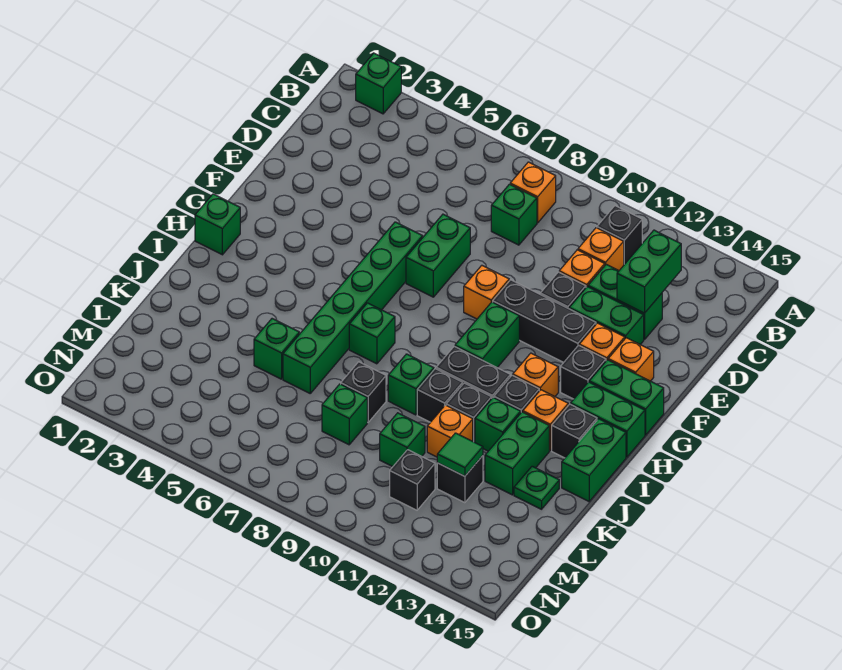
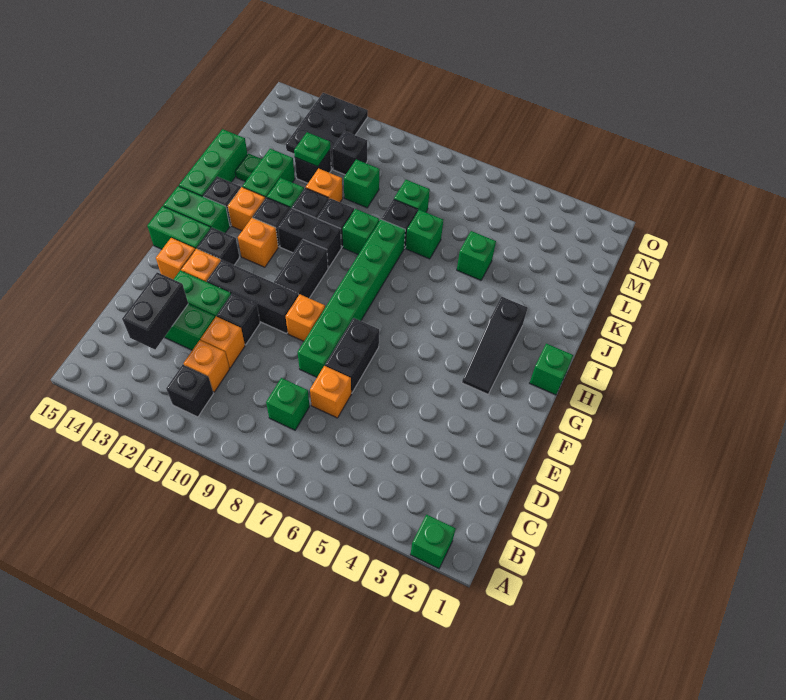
orange 1x1 brick [510,162,556,223] -> orange 1x1 brick moved to [310,366,351,418]
green 1x2 brick [617,230,681,313] -> black 1x2 brick [122,272,188,349]
green 1x2 brick [406,214,470,297] -> black 1x2 brick [325,318,379,393]
green 1x6 brick [283,222,423,393] -> green 1x6 brick moved to [297,220,405,377]
none -> black 1x3 slope [462,297,527,394]
green 1x2 brick [455,302,519,367] -> black 1x2 brick [274,239,328,298]
green 1x1 brick [349,303,395,364] -> green 1x1 brick moved to [406,210,443,259]
green 1x2 brick [562,419,626,501] -> green 1x3 brick [179,129,247,196]
green 1x1 tile [437,433,483,476] -> green 1x1 plate [294,132,330,167]
none -> black 2x3 plate [286,93,368,169]

